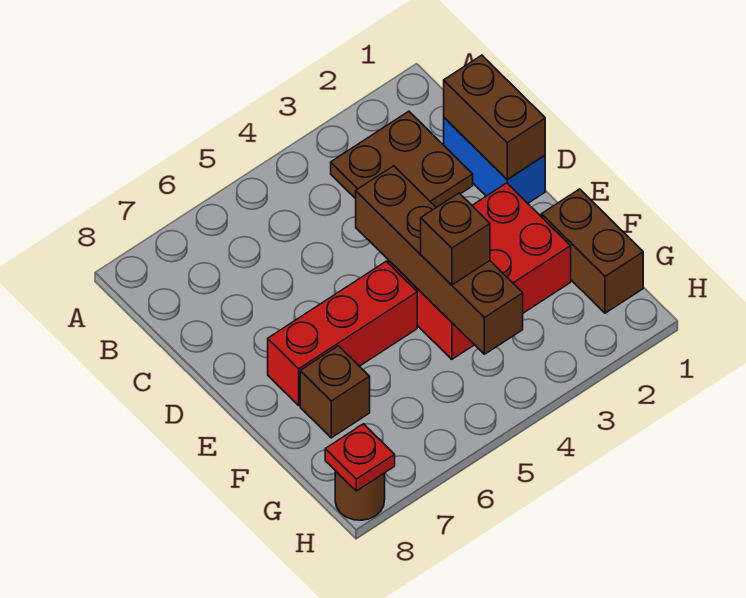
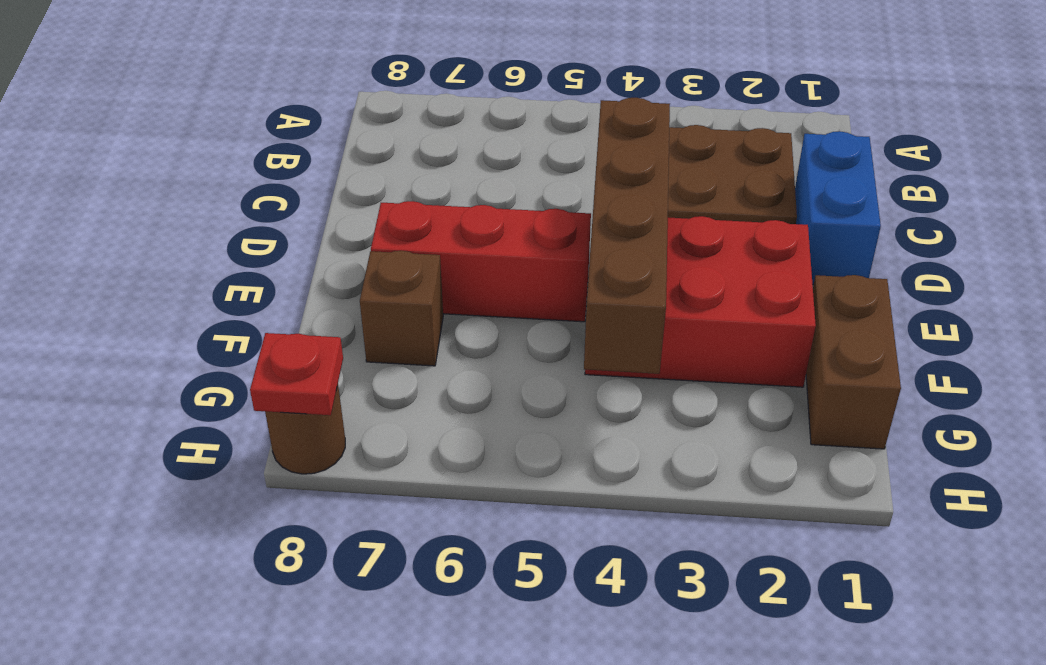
brown 1x2 brick [444,55,545,179] -> none
brown 1x1 brick [421,193,490,285] -> none

